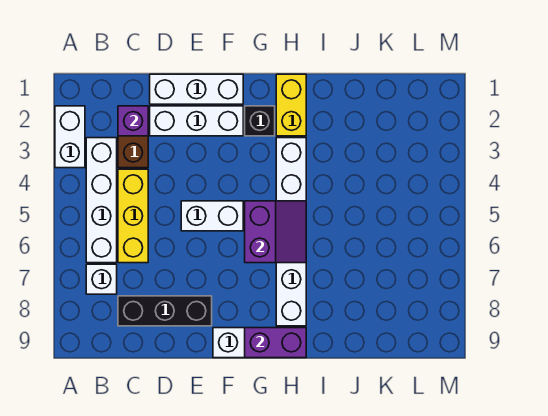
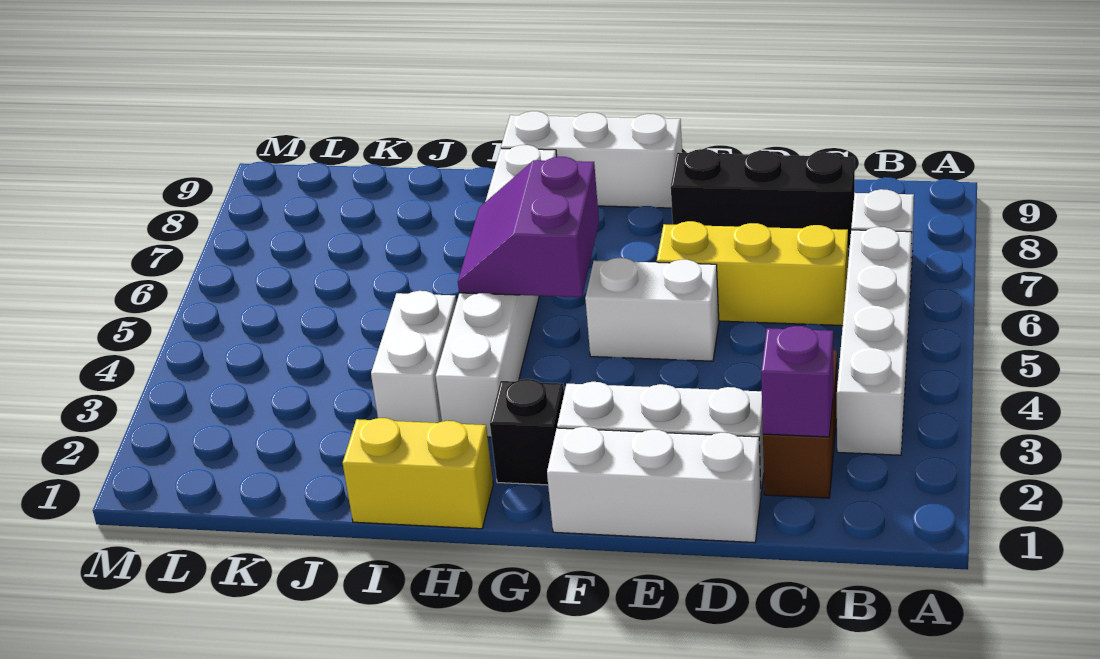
white 1x2 brick [55,106,85,168] -> white 1x2 brick moved to [371,291,457,423]
yellow 1x3 brick [118,169,148,263] -> yellow 1x3 brick turned to [657,221,848,326]
purple 1x2 brick [245,328,306,358] -> none
yellow 1x2 brick [276,74,306,136] -> yellow 1x2 brick turned to [343,418,493,529]

